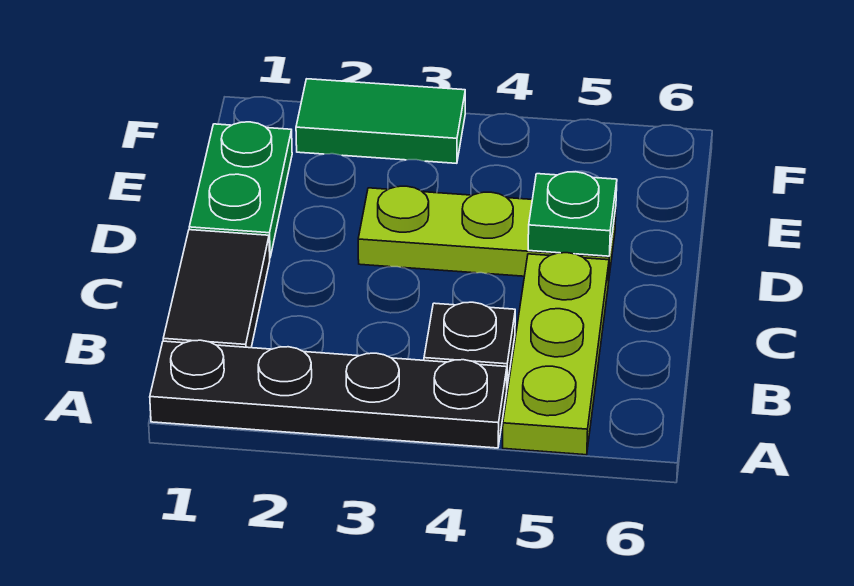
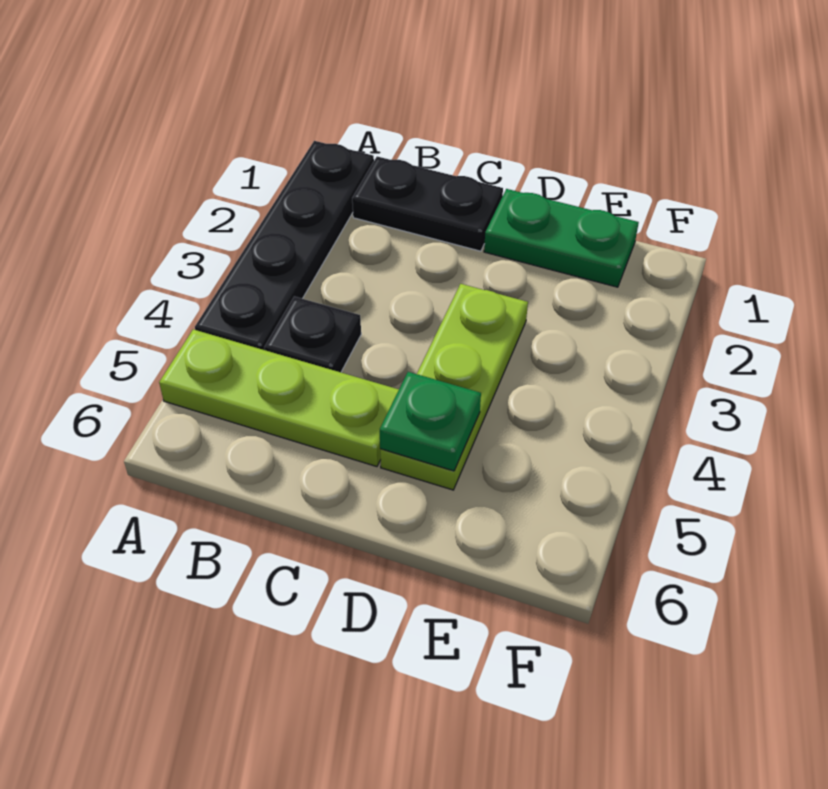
black 1x2 tile [163,230,270,348] -> black 1x2 plate [352,156,503,251]
green 1x2 tile [296,79,465,163] -> none

